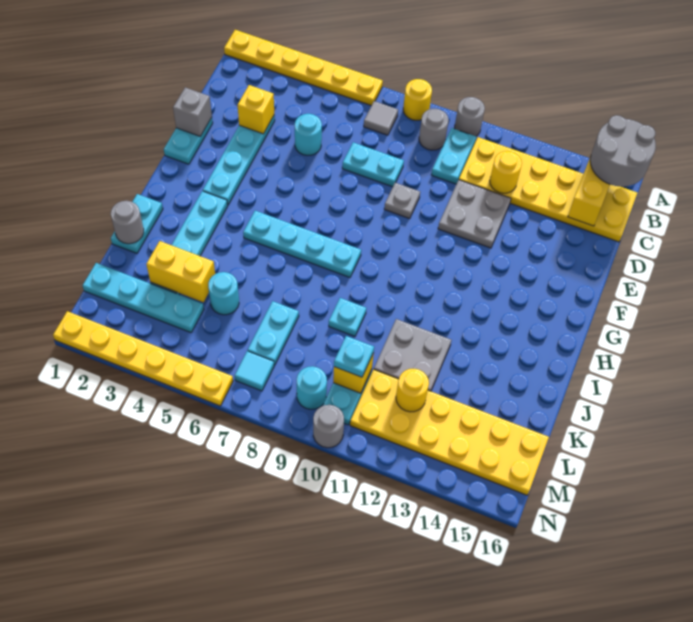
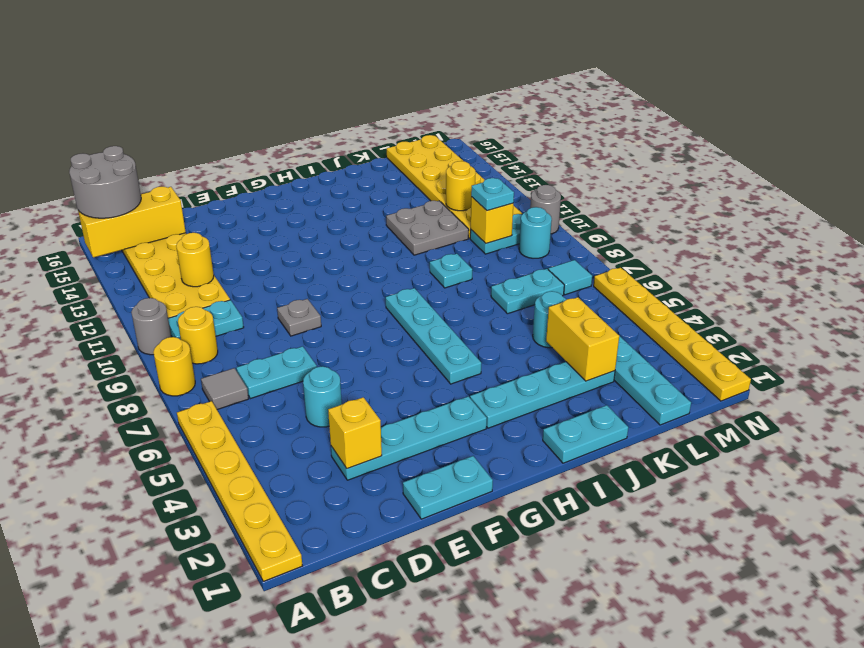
grey 1x1 round brick [419,109,449,150] -> yellow 1x1 round brick [178,307,218,364]
cyan 1x2 plate [342,142,404,187] -> cyan 1x2 plate turned to [236,346,317,399]
grey 2x2 plate [438,180,511,248] -> none
grey 1x1 brick [173,87,212,136] -> none
grey 1x1 round brick [111,201,144,244] -> none

